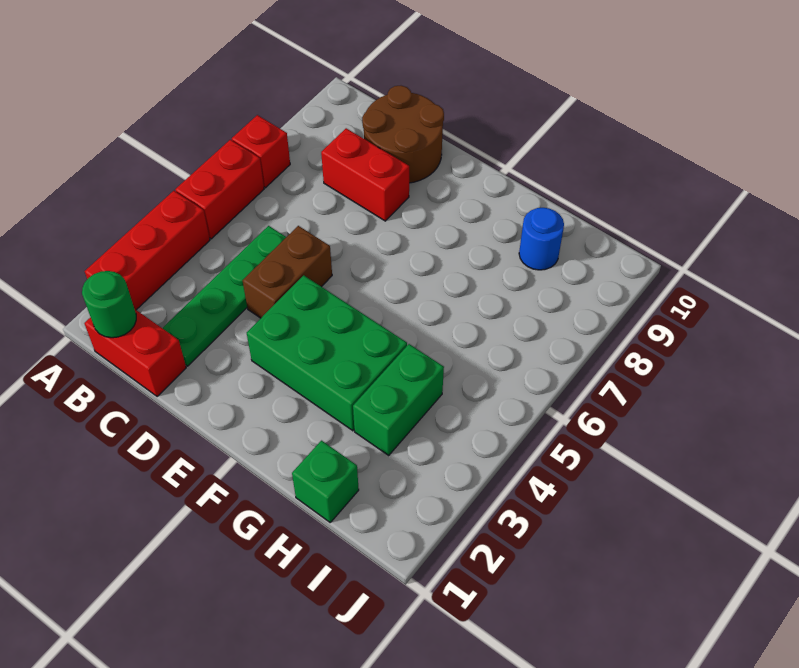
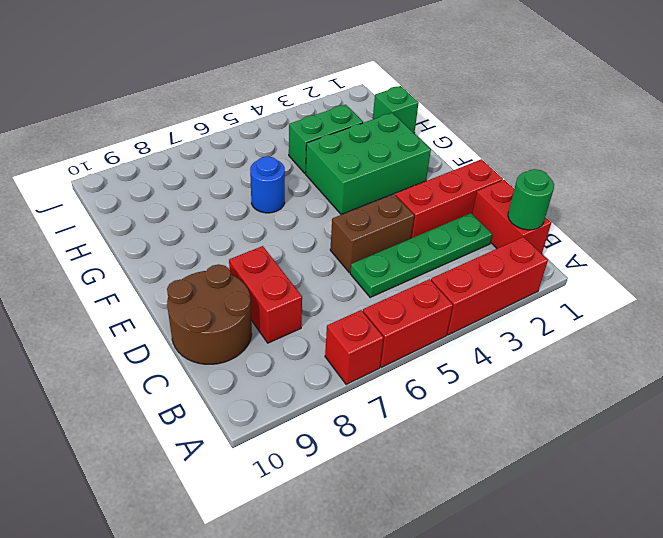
none -> red 1x3 brick [395,159,503,238]
green 2x3 brick [247,275,407,431] -> green 2x3 brick turned to [306,113,431,215]
blue 1x1 round brick [519,208,564,270] -> blue 1x1 round brick moved to [250,156,285,213]

